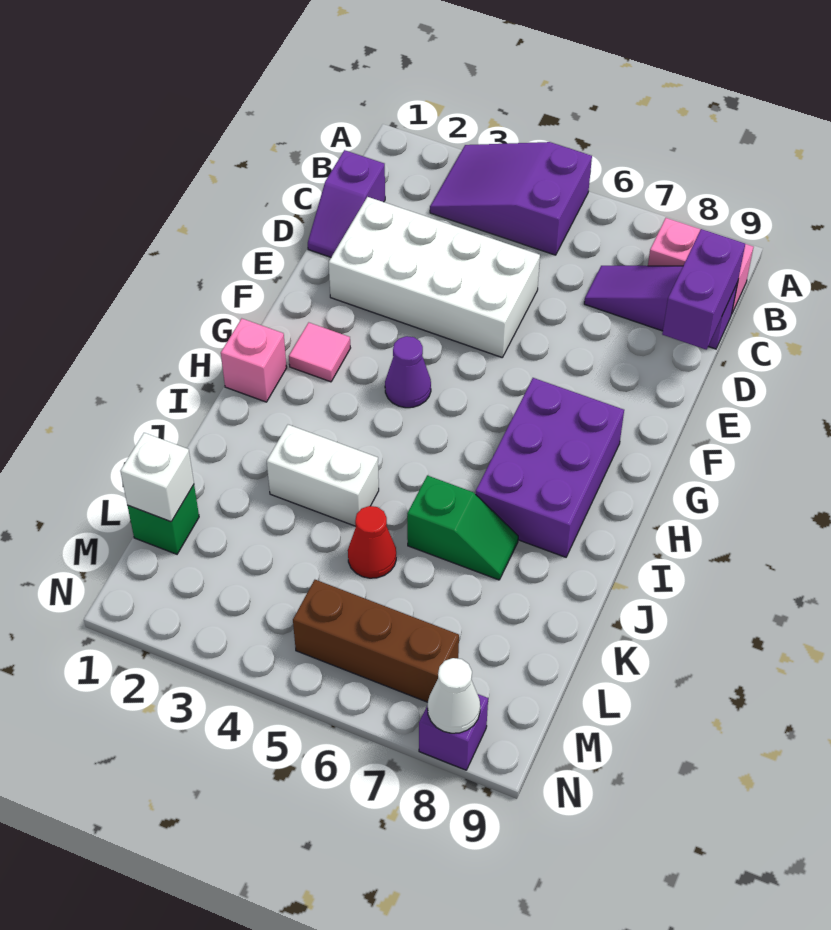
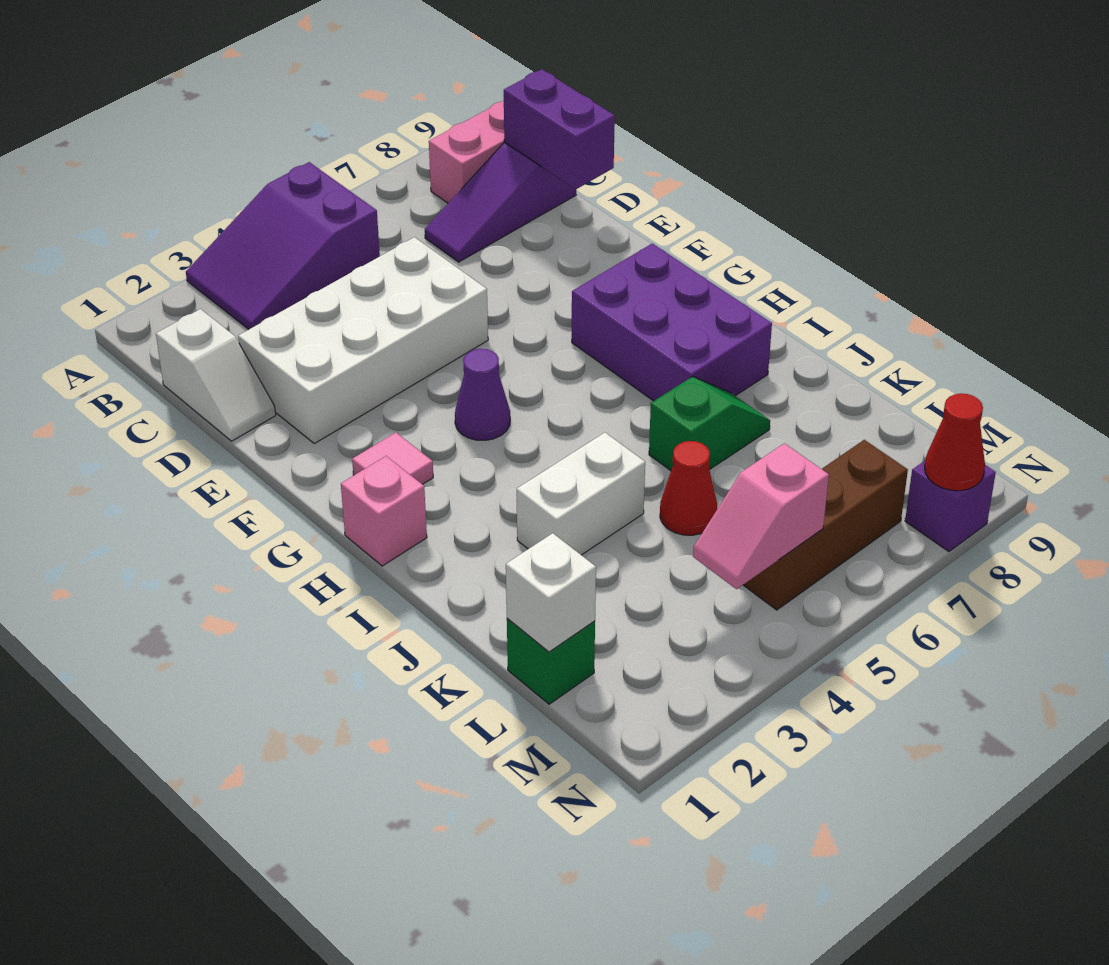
purple 1x2 slope [308,150,385,257] -> white 1x2 slope [156,309,276,441]
none -> pink 1x2 slope [693,443,829,589]
white 1x1 cone [428,658,480,733] -> red 1x1 cone [925,394,985,491]

